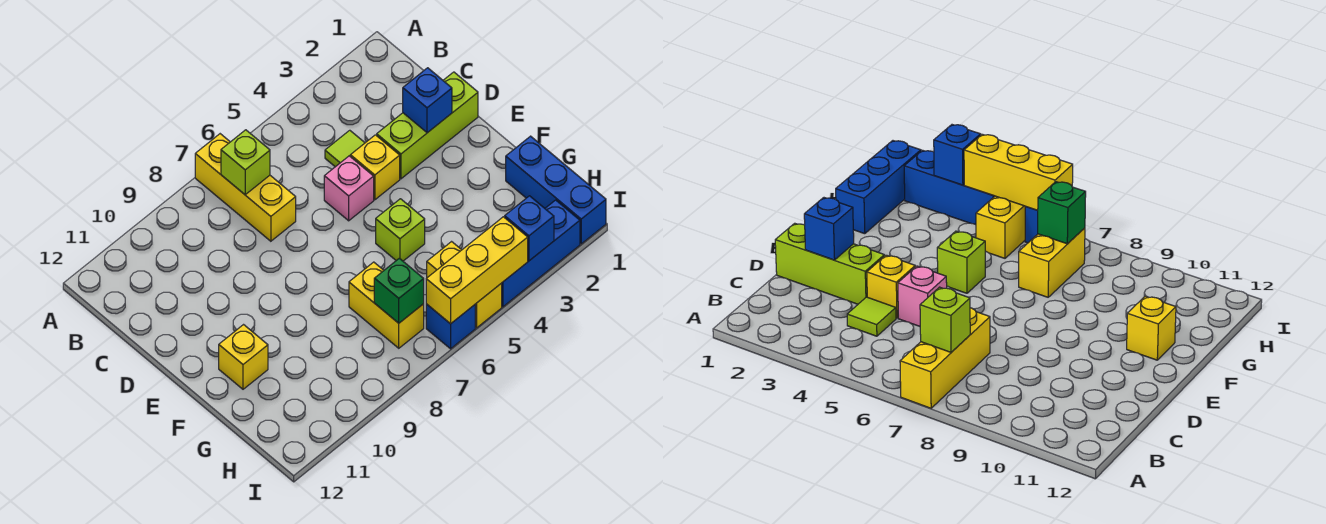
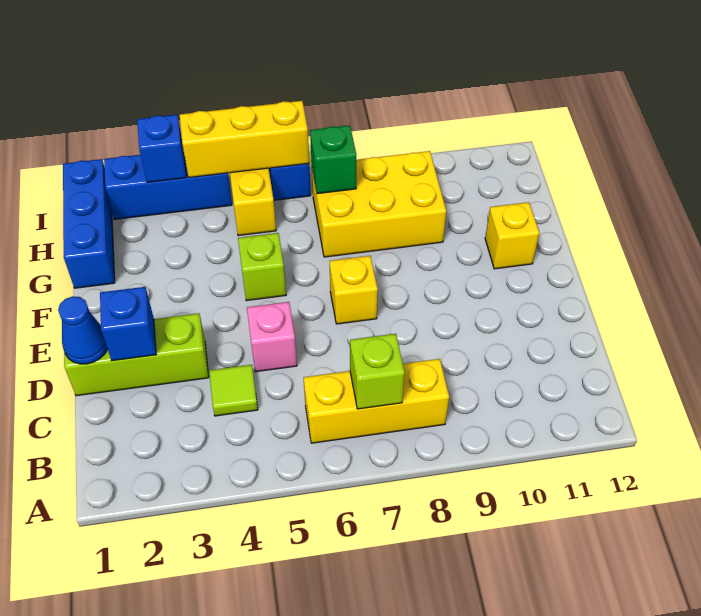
yellow 1x3 brick [195,134,296,241] -> yellow 1x3 brick turned to [304,359,449,443]
none -> blue 1x1 cone [58,296,107,364]
yellow 1x1 brick [350,135,400,200] -> yellow 1x1 brick moved to [330,256,378,324]
yellow 1x2 brick [349,262,424,348] -> yellow 2x3 brick [312,151,446,257]

